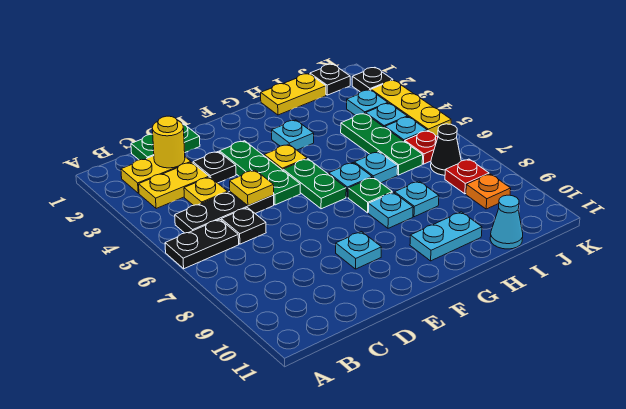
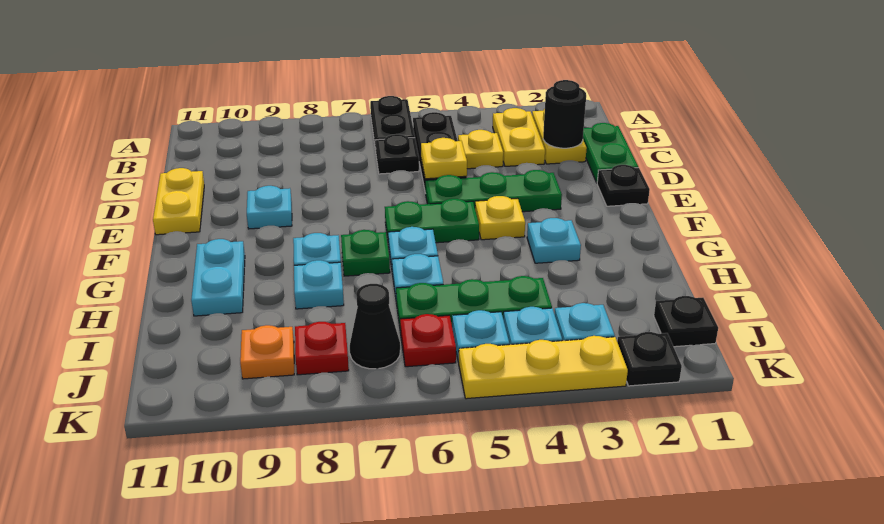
yellow 1x1 round brick [152,116,185,168] -> black 1x1 round brick [543,80,586,148]
black 1x1 plate [193,151,236,183] -> black 1x1 plate moved to [597,165,650,206]
yellow 1x2 plate [261,74,326,115] -> yellow 1x2 plate moved to [153,168,204,235]
cyan 1x1 cone [490,195,523,249] -> none

